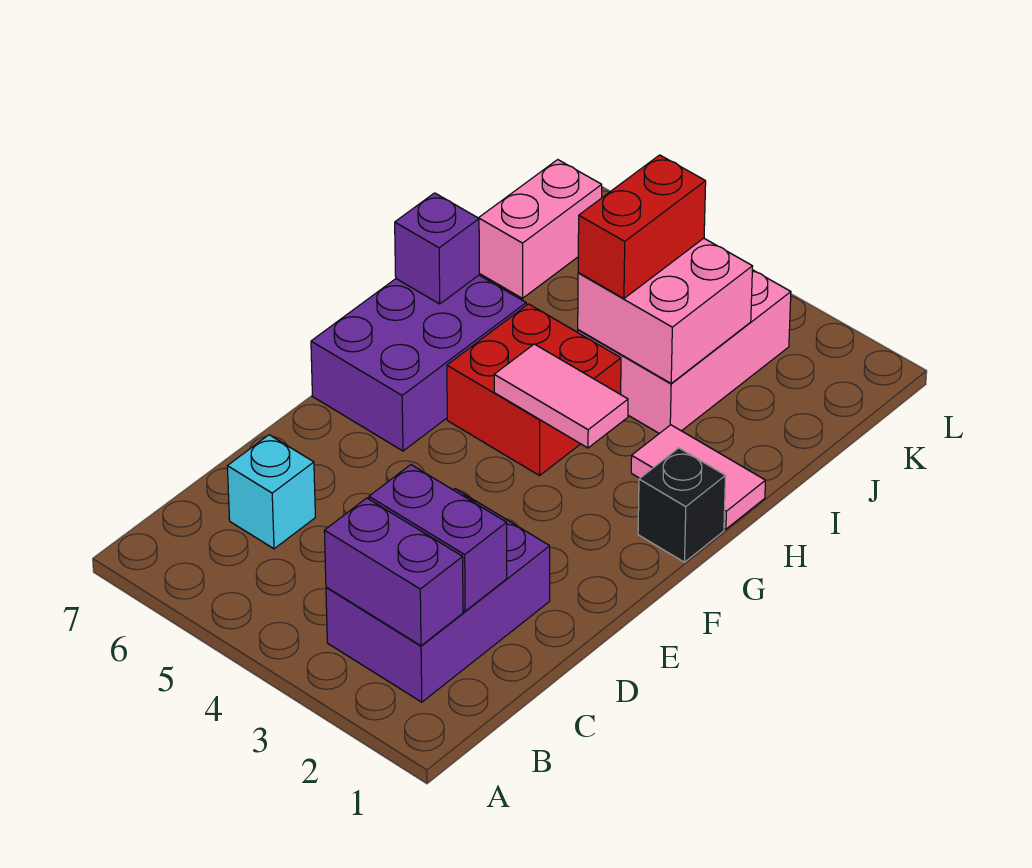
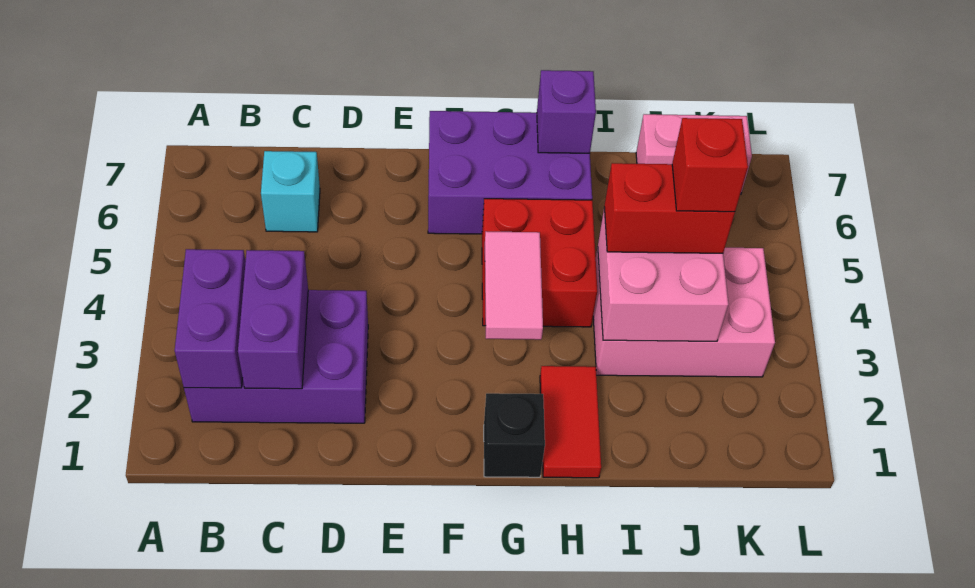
pink 1x2 tile [631,425,766,529] -> red 1x2 tile [540,366,601,478]
none -> red 1x1 brick [672,118,748,212]

